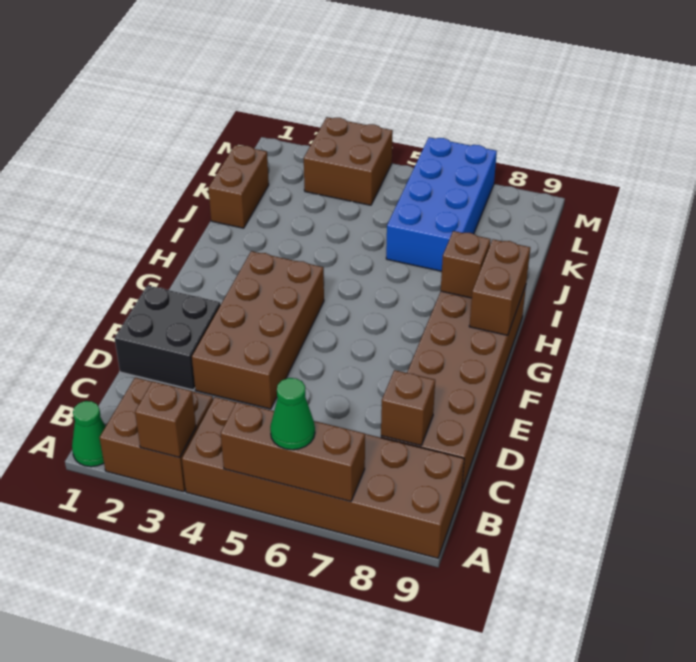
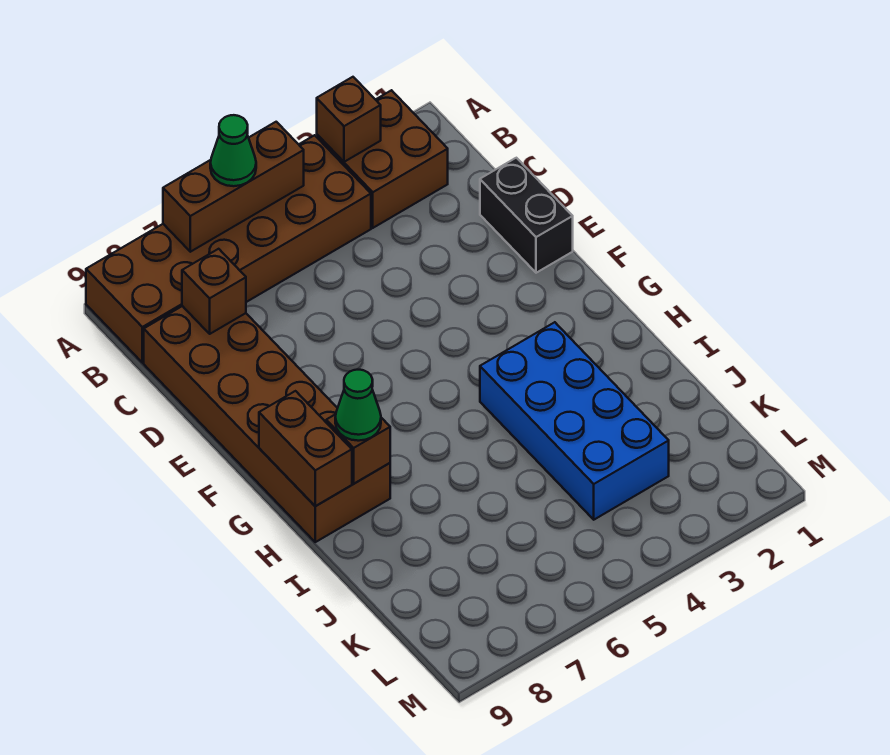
green 1x1 cone [72,401,106,467] -> green 1x1 cone moved to [335,370,381,441]
black 2x2 brick [115,285,221,390] -> black 1x2 brick [480,158,573,273]
brown 2x4 brick [192,251,324,409] -> none
brown 1x2 brick [208,145,269,228] -> none
blue 2x4 brick [386,137,497,271] -> blue 2x4 brick moved to [480,322,669,520]
brown 2x2 brick [304,117,393,205] -> none

